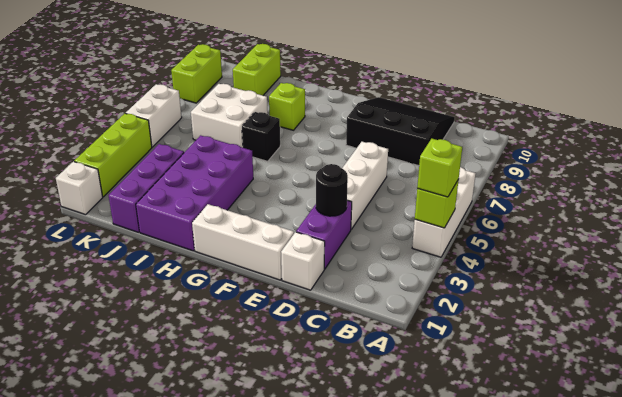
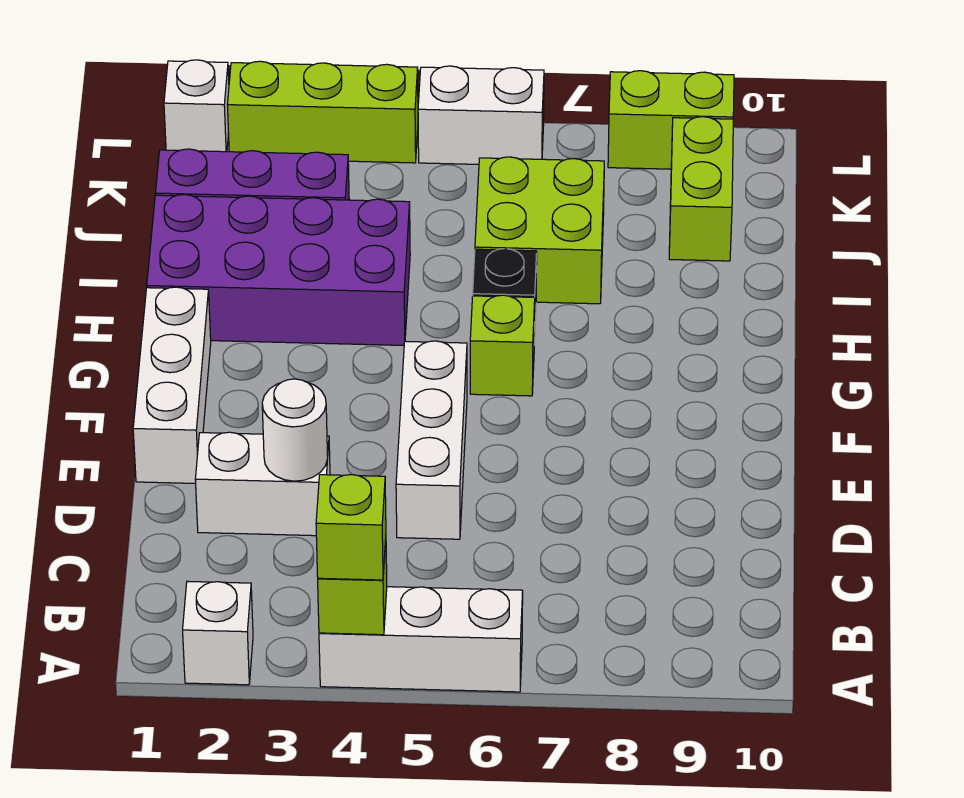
black 3x3 slope [346,97,455,166] -> none
white 1x1 brick [281,232,325,290] -> white 1x1 brick moved to [183,581,253,685]
purple 1x2 brick [296,200,352,269] -> white 1x2 brick [195,432,330,536]
black 1x1 round brick [316,164,348,216] -> white 1x1 round brick [262,379,328,481]
white 1x3 brick [342,142,388,229] -> white 1x3 brick turned to [396,341,467,539]
lime 1x1 brick [269,83,305,130] -> lime 1x1 brick moved to [470,295,535,396]
white 2x2 brick [191,84,268,148] -> lime 2x2 brick [475,157,604,304]
lime 1x2 brick [233,44,281,95] -> lime 1x2 brick turned to [669,117,733,261]

